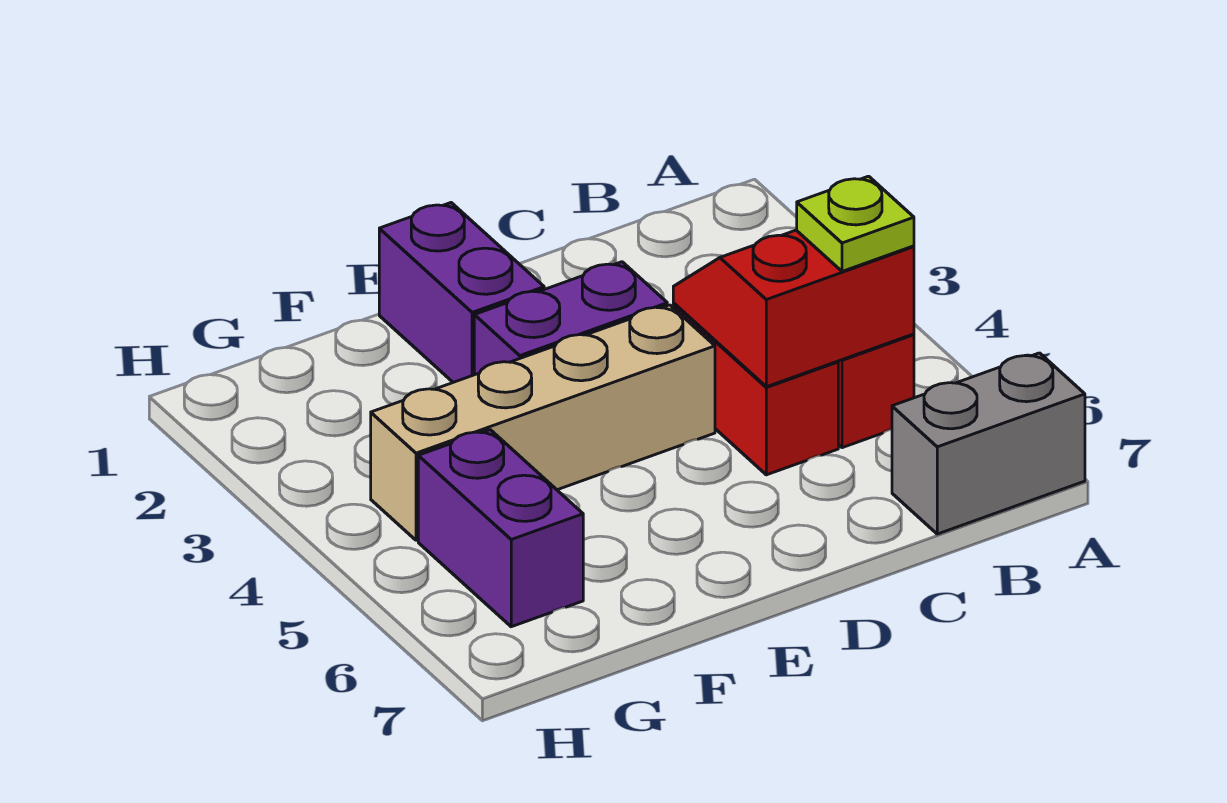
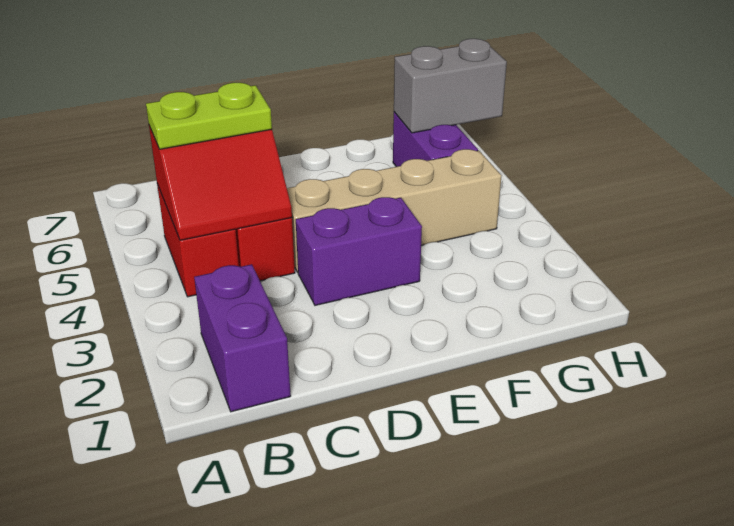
grey 1x2 brick [892,353,1085,534] -> grey 1x2 brick moved to [394,39,507,133]
lime 1x1 plate [797,176,914,271] -> lime 1x2 plate [146,83,272,149]
purple 1x2 brick [379,203,544,382] -> purple 1x2 brick moved to [194,264,291,412]

